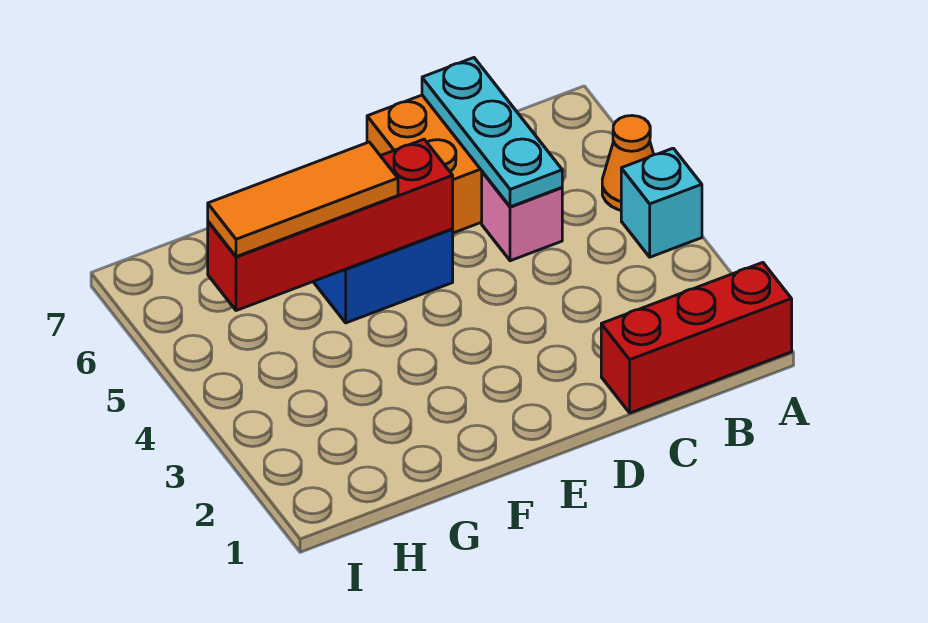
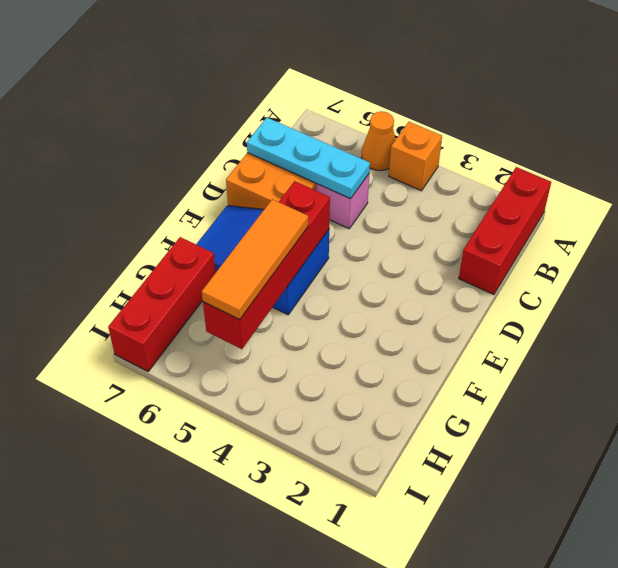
cyan 1x1 brick [621,148,702,257] -> orange 1x1 brick [389,122,442,191]
none -> red 1x3 brick [108,237,216,372]

